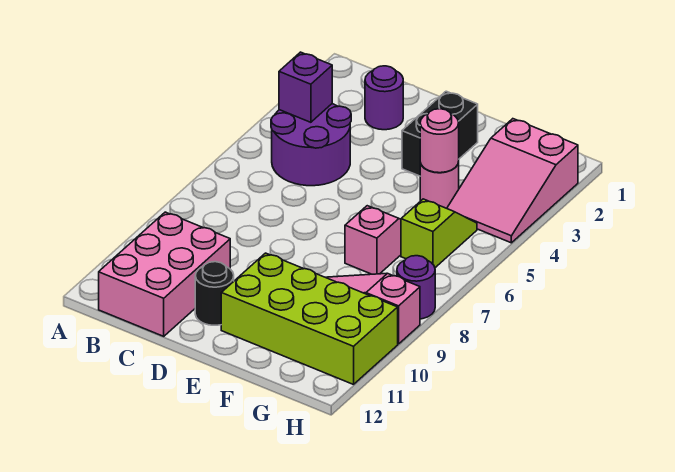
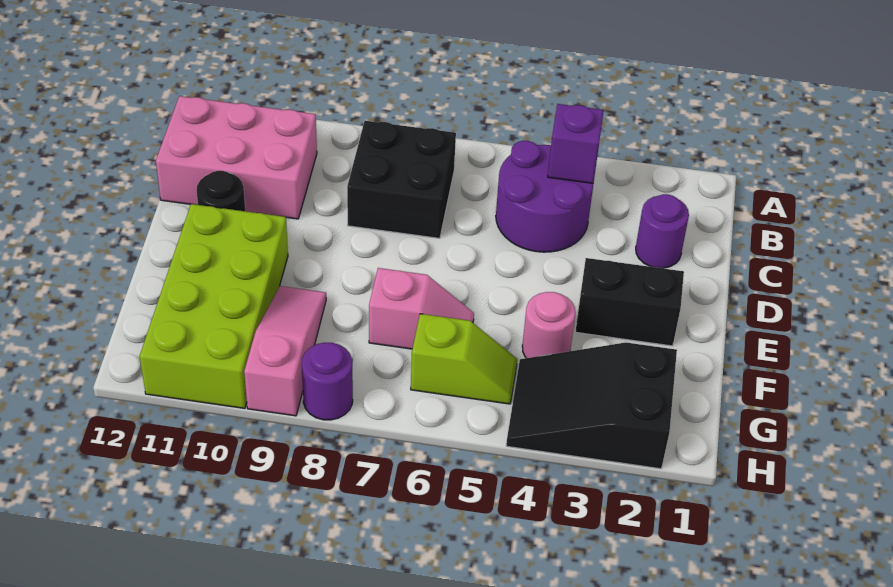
none -> black 2x2 brick [347,121,456,238]
pink 1x1 round brick [420,109,459,173] -> none
pink 2x3 slope [447,119,578,243] -> black 2x3 slope [506,342,677,469]

